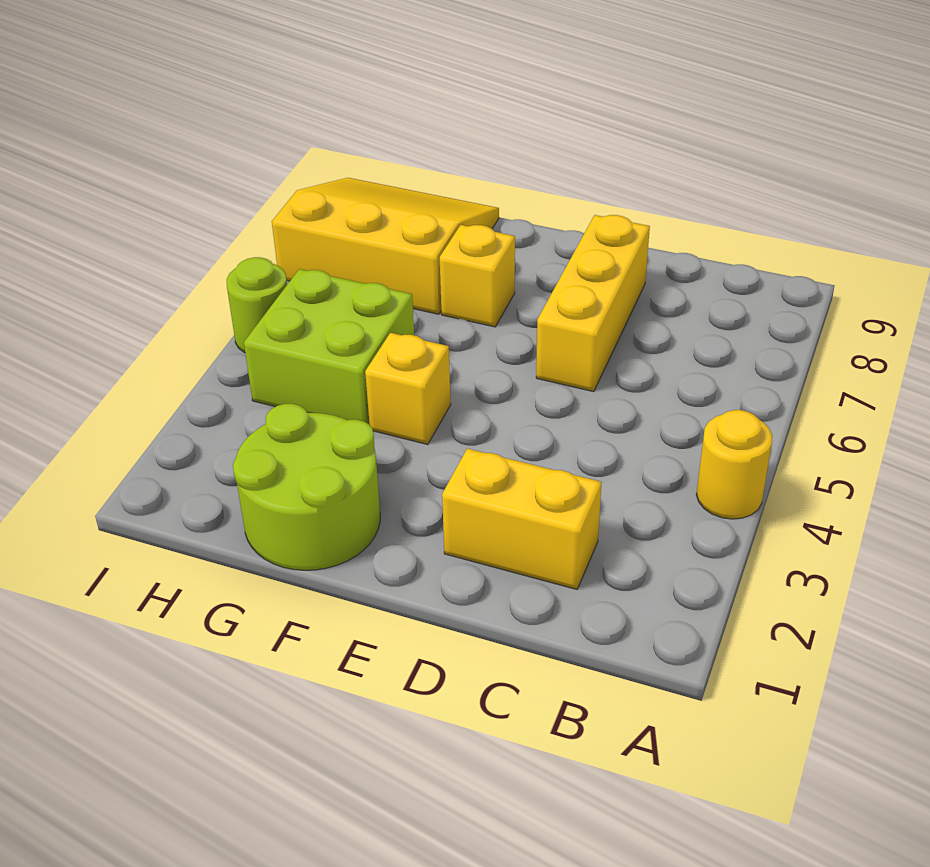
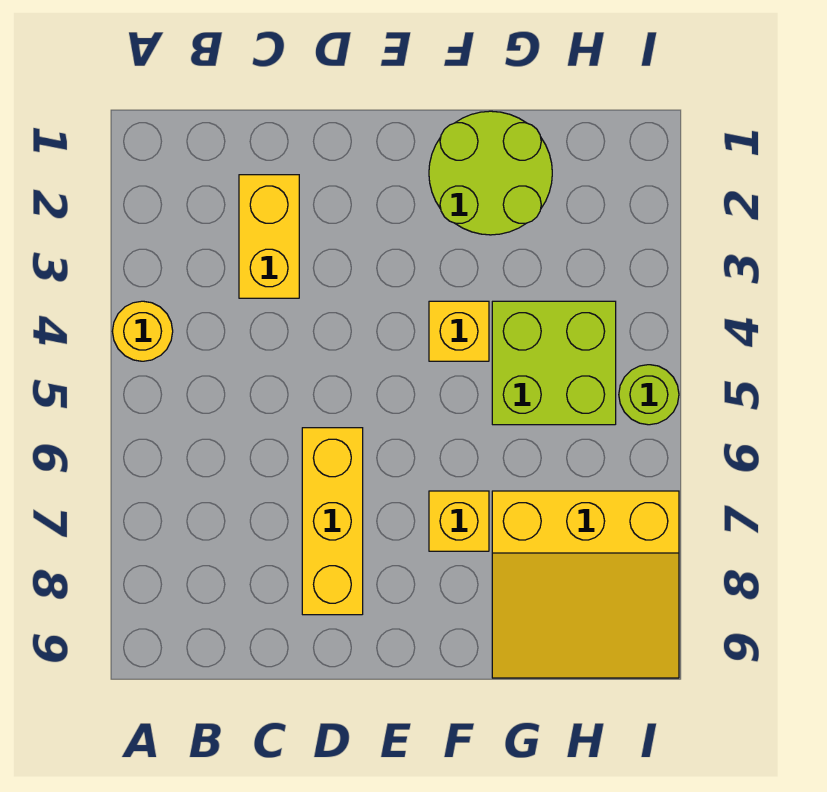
yellow 1x2 brick [442,449,602,589] -> yellow 1x2 brick turned to [239,175,299,298]

